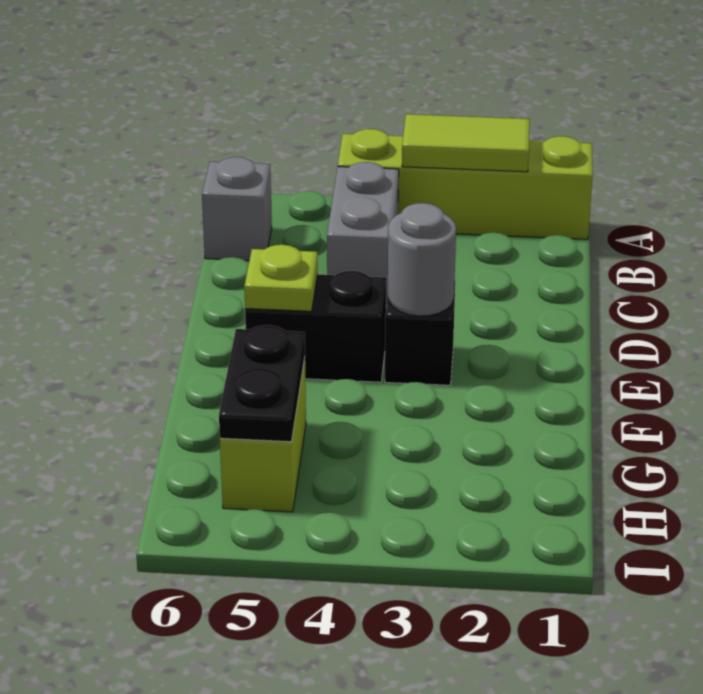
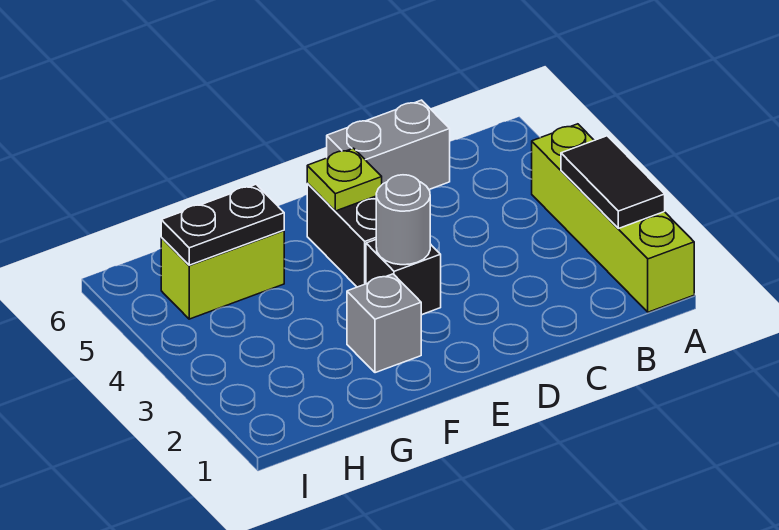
lime 1x2 tile [402,114,530,172] -> black 1x2 tile [561,136,665,228]
grey 1x2 brick [327,162,399,303] -> grey 1x2 brick moved to [327,100,450,189]
grey 1x1 brick [202,157,272,261] -> grey 1x1 brick moved to [347,274,421,373]

